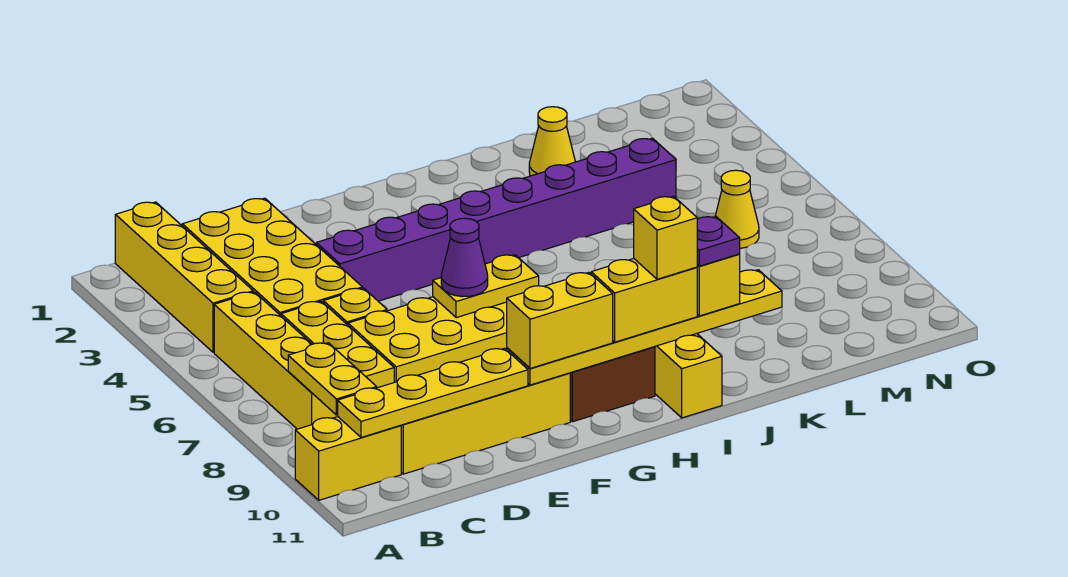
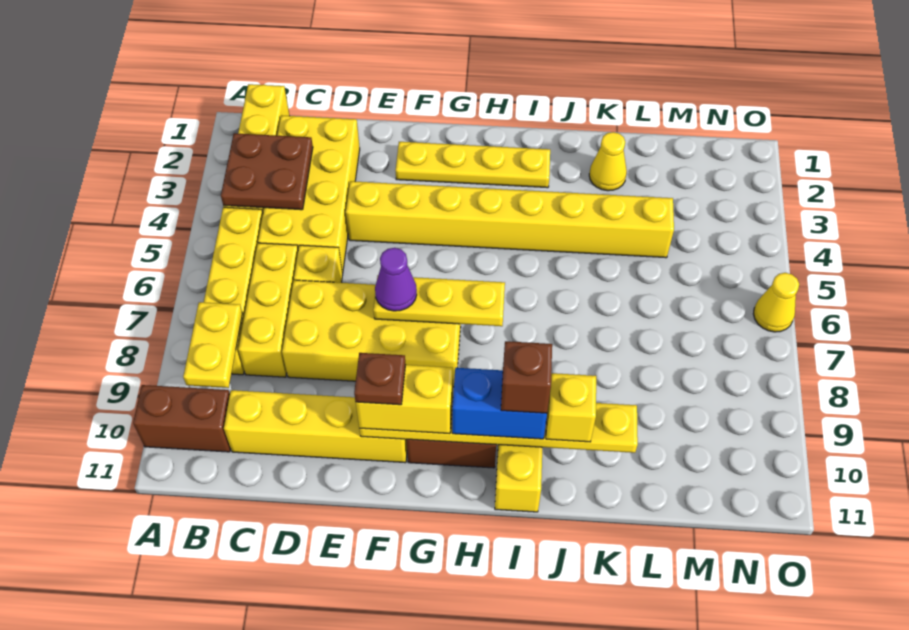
yellow 1x2 brick [295,417,401,500] -> brown 1x2 brick [133,385,231,452]
none -> brown 2x2 plate [221,133,313,210]
yellow 1x4 plate [338,348,528,437] -> yellow 1x4 plate moved to [395,142,550,188]
purple 1x8 brick [316,138,676,301] -> yellow 1x8 brick [346,181,674,258]
yellow 1x2 plate [433,255,539,318] -> yellow 1x3 plate [373,276,505,326]
none -> brown 1x1 plate [354,353,406,405]
yellow 1x2 brick [591,259,697,342] -> blue 1x2 brick [452,368,547,439]
yellow 1x1 brick [634,196,697,279] -> brown 1x1 brick [501,341,552,413]
purple 1x1 plate [697,216,740,266] -> none
yellow 1x1 cone [715,170,759,248] -> yellow 1x1 cone moved to [753,273,799,332]

